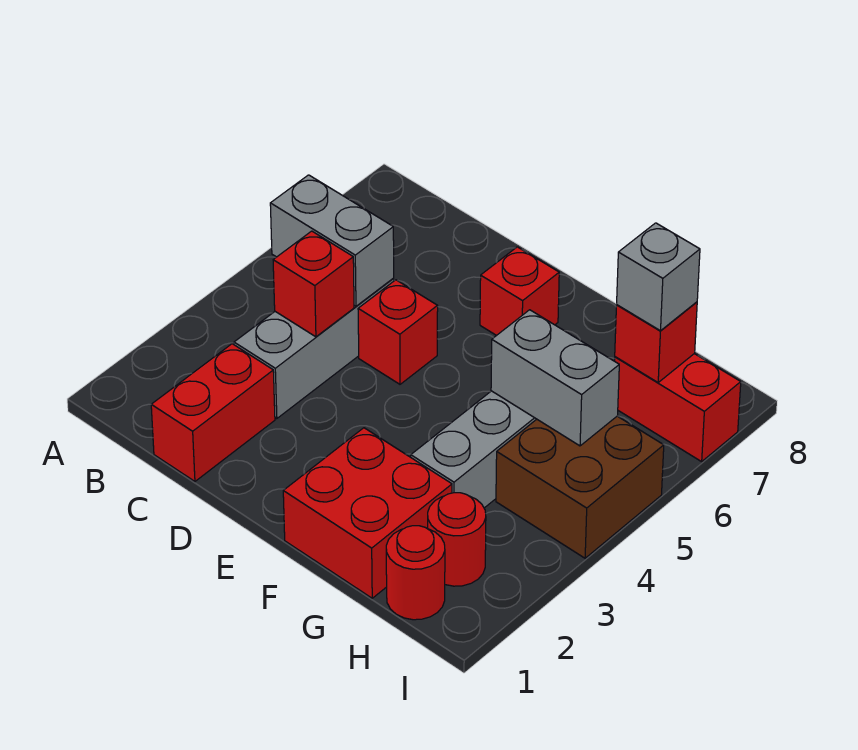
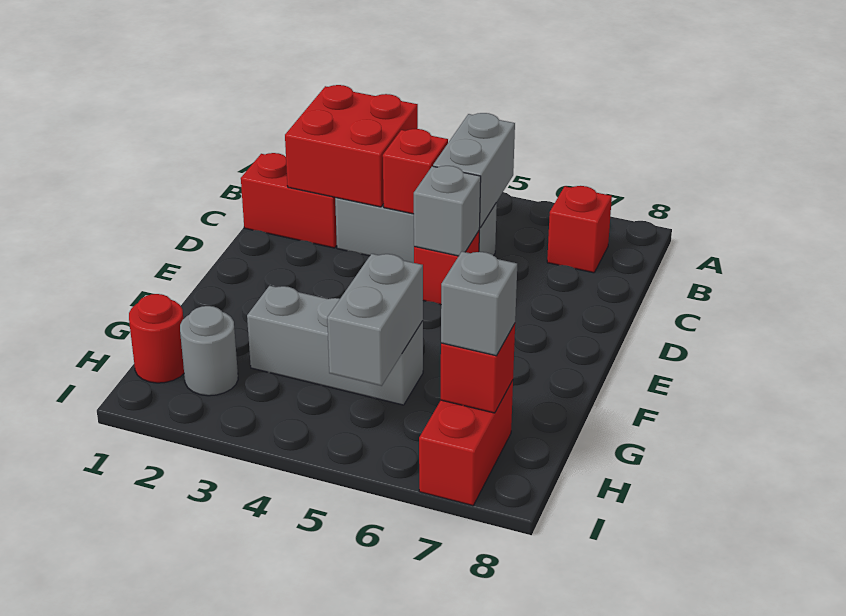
none -> grey 1x1 brick [414,166,481,256]
red 1x1 brick [480,247,559,336] -> red 1x1 brick moved to [547,186,612,273]
red 2x2 brick [283,428,452,598] -> red 2x2 brick moved to [285,85,418,207]
red 1x1 round brick [428,493,486,586] -> grey 1x1 round brick [180,306,238,396]
brown 2x2 brick [496,416,664,558] -> none

